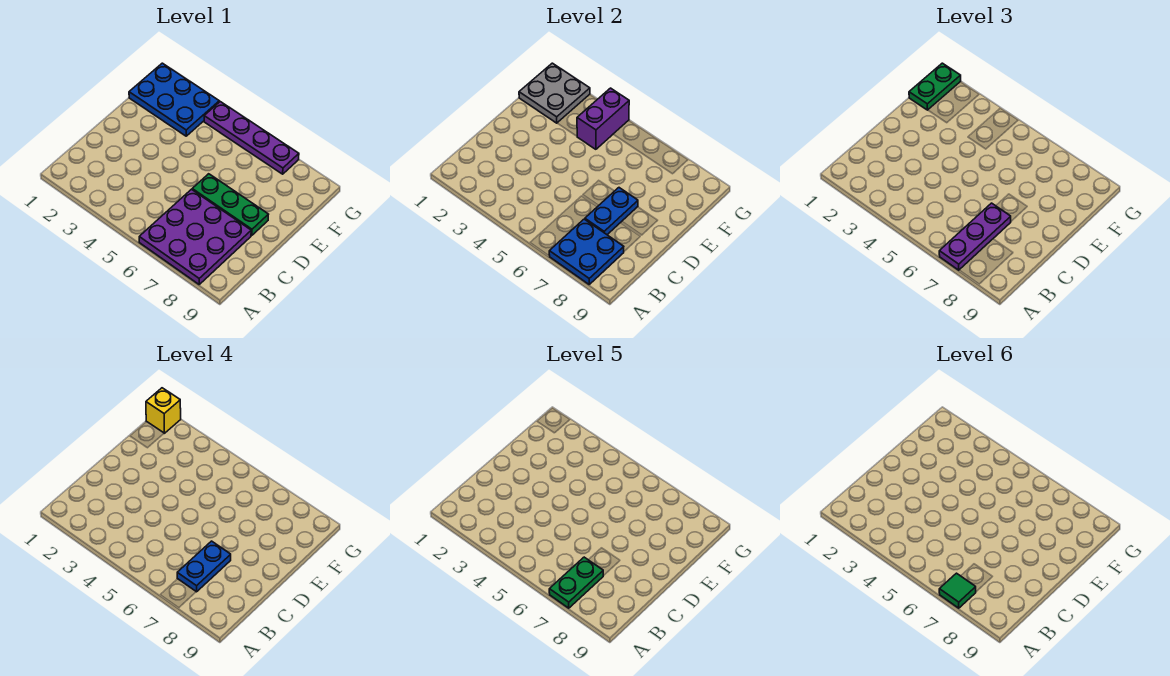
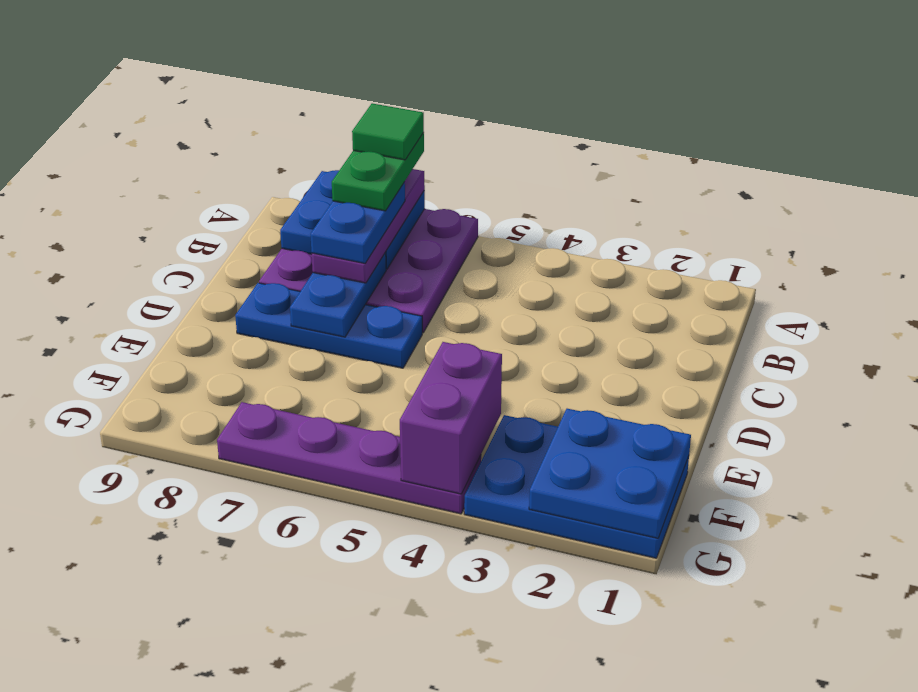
green 1x3 plate [192,174,269,235] -> blue 1x3 plate [235,283,422,368]
grey 2x2 plate [519,63,590,123] -> blue 2x2 plate [529,409,691,538]
green 1x2 plate [909,63,961,110] -> none
yellow 1x1 brick [146,388,181,433] -> none

